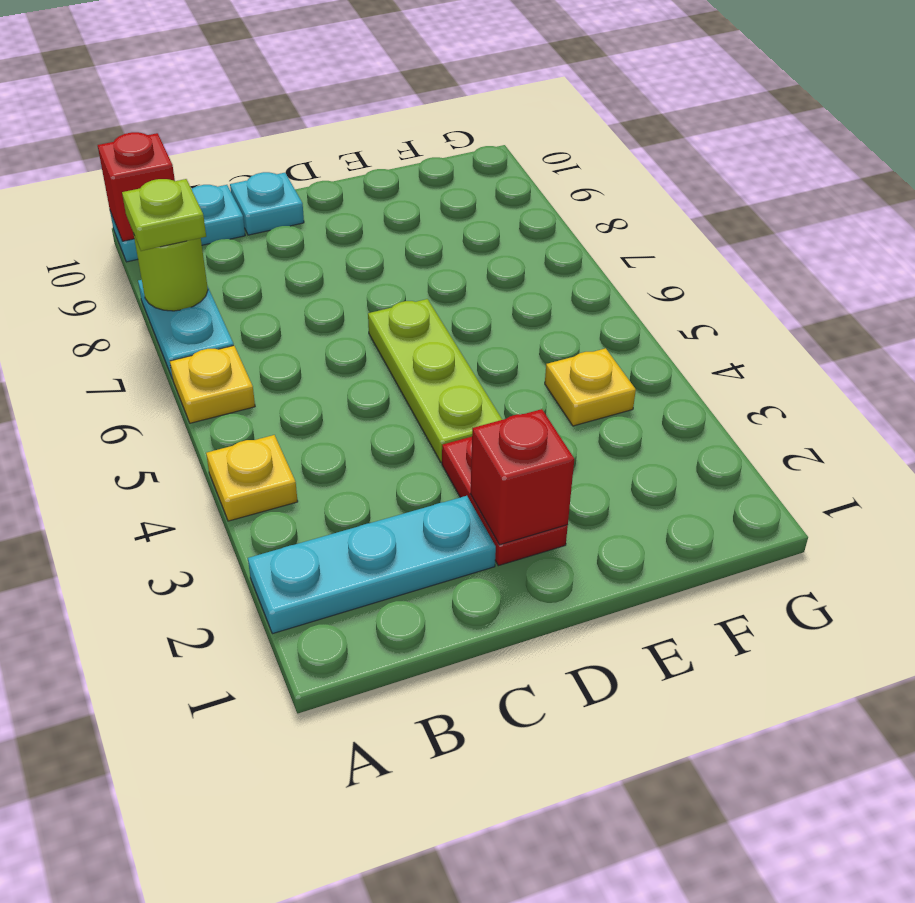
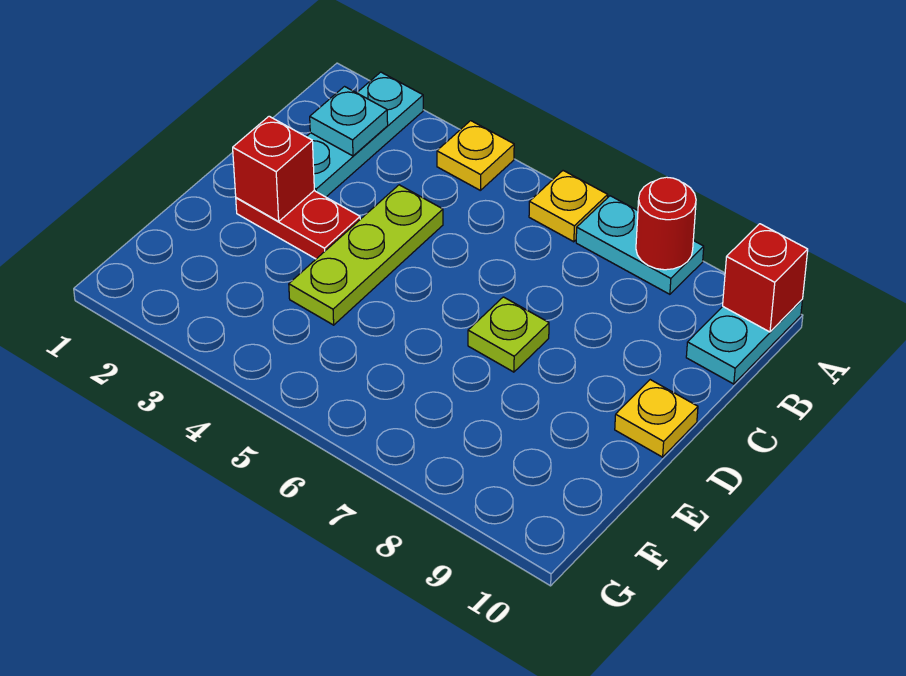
lime 1x1 round brick [134,236,208,311] -> red 1x1 round brick [636,177,696,270]
lime 1x1 plate [122,179,206,251] -> lime 1x1 plate moved to [468,297,549,372]
cyan 1x1 plate [230,172,304,235] -> cyan 1x1 plate moved to [310,87,388,156]
lime 1x3 plate [368,299,502,462] -> lime 1x3 plate turned to [289,185,443,325]
yellow 1x1 plate [545,348,636,426] -> yellow 1x1 plate moved to [615,380,698,457]

